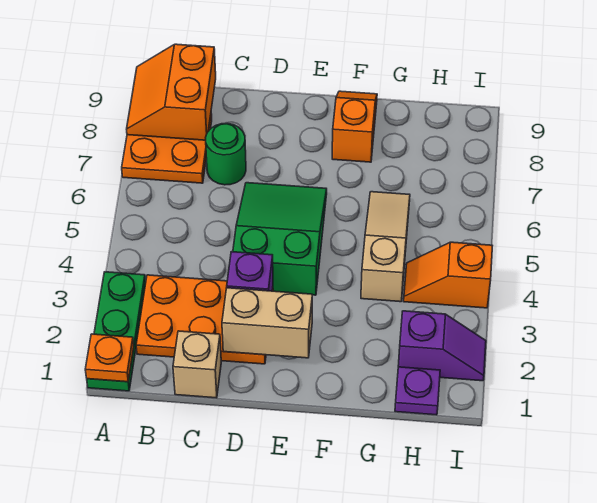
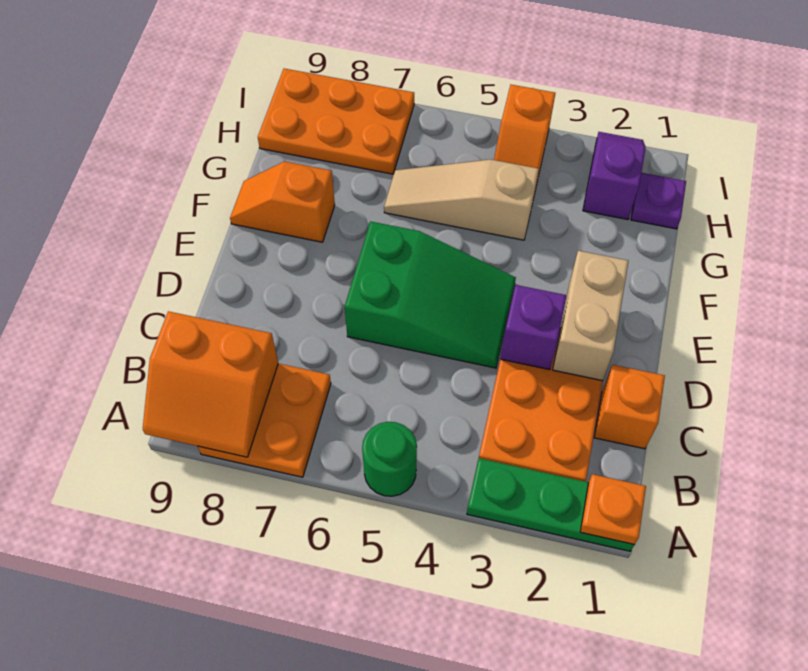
tan 1x1 brick [173,331,221,398] -> orange 1x1 brick [594,365,665,449]
green 1x1 round brick [206,123,246,185] -> green 1x1 round brick moved to [362,422,417,496]
green 2x3 slope [233,183,327,295] -> green 2x3 slope turned to [345,222,516,368]
none -> orange 2x3 plate [258,69,414,174]

